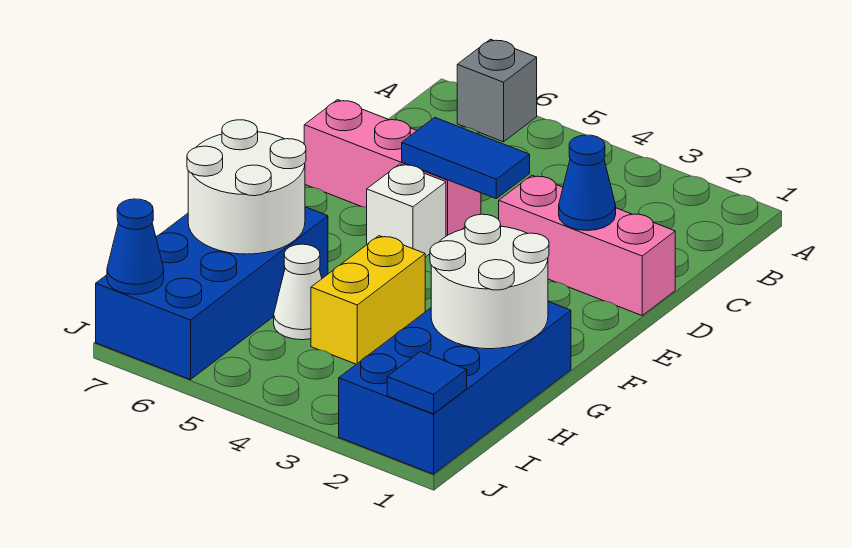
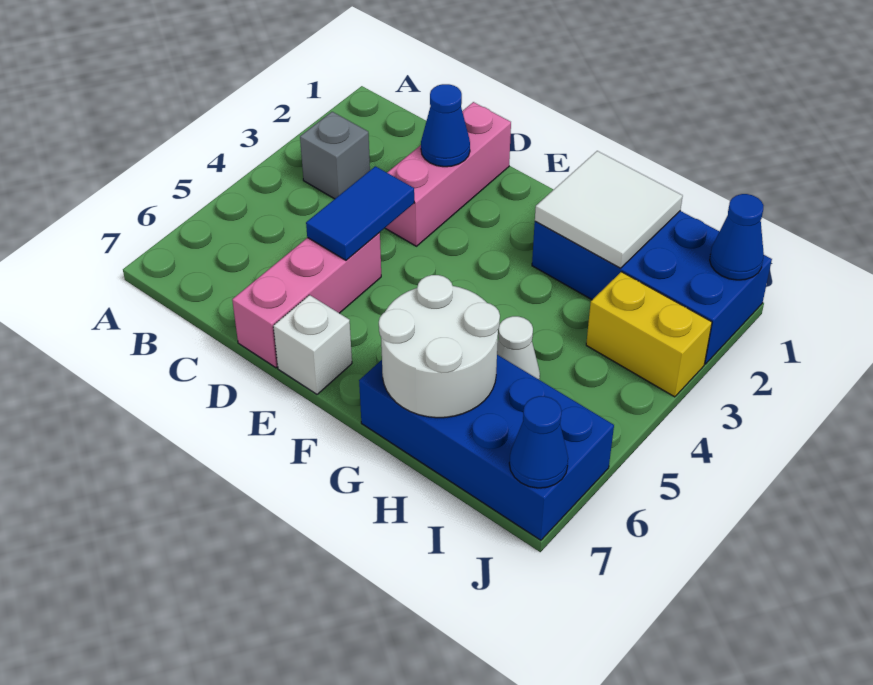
grey 1x1 brick [457,39,537,142] -> grey 1x1 brick moved to [300,112,370,199]
white 1x1 brick [367,164,446,257] -> white 1x1 brick moved to [273,295,352,394]
white 2x2 round brick [430,214,549,349] -> white 2x2 tile [535,151,683,268]
yellow 1x2 brick [311,236,425,364] -> yellow 1x2 brick moved to [586,272,712,397]
blue 1x1 tile [387,352,467,414] -> blue 1x1 cone [710,194,764,280]

